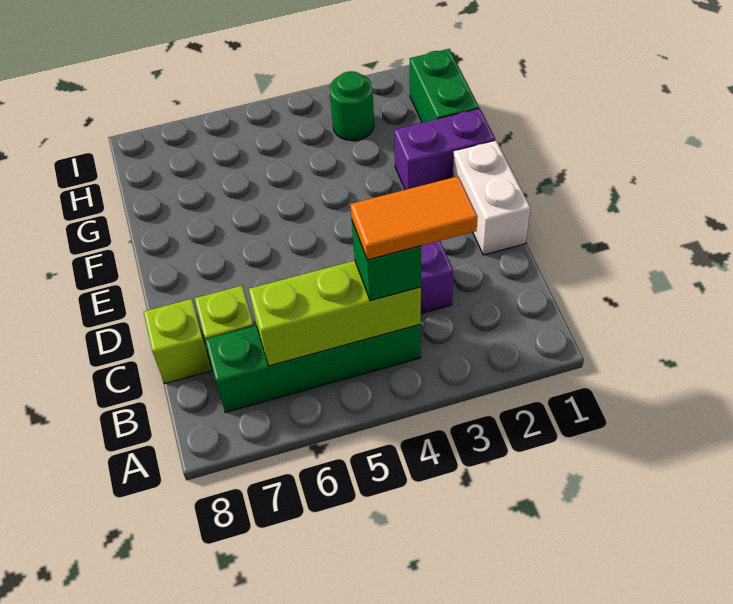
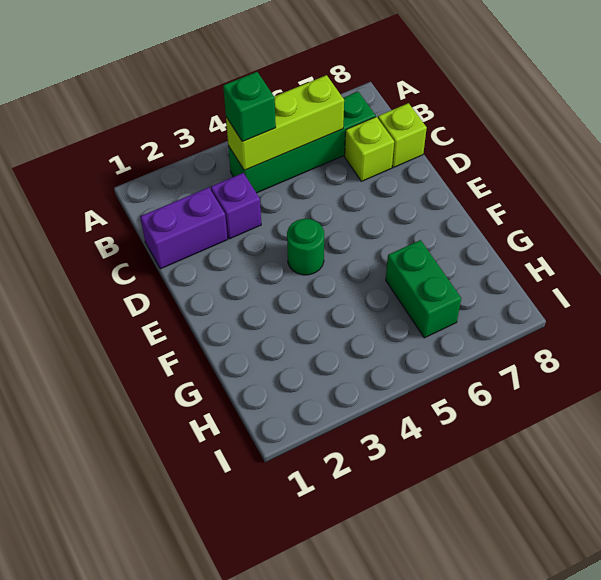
orange 1x2 tile [350,176,478,260] -> none
white 1x2 brick [453,140,530,255] -> none
purple 1x2 brick [394,108,495,190] -> purple 1x2 brick moved to [140,187,228,269]
green 1x2 brick [410,49,479,123] -> green 1x2 brick moved to [386,240,461,338]
green 1x1 round brick [330,71,374,141] -> green 1x1 round brick moved to [287,219,324,275]

